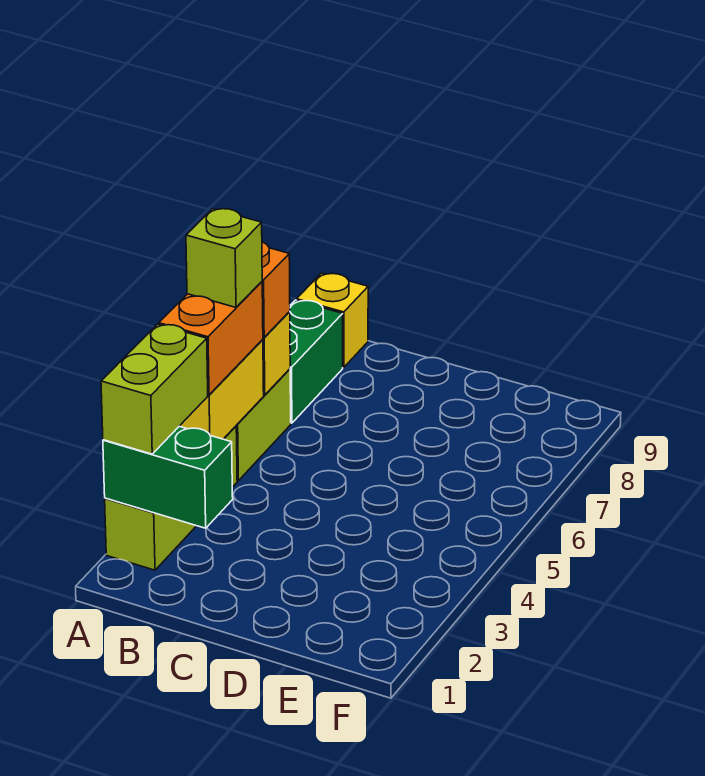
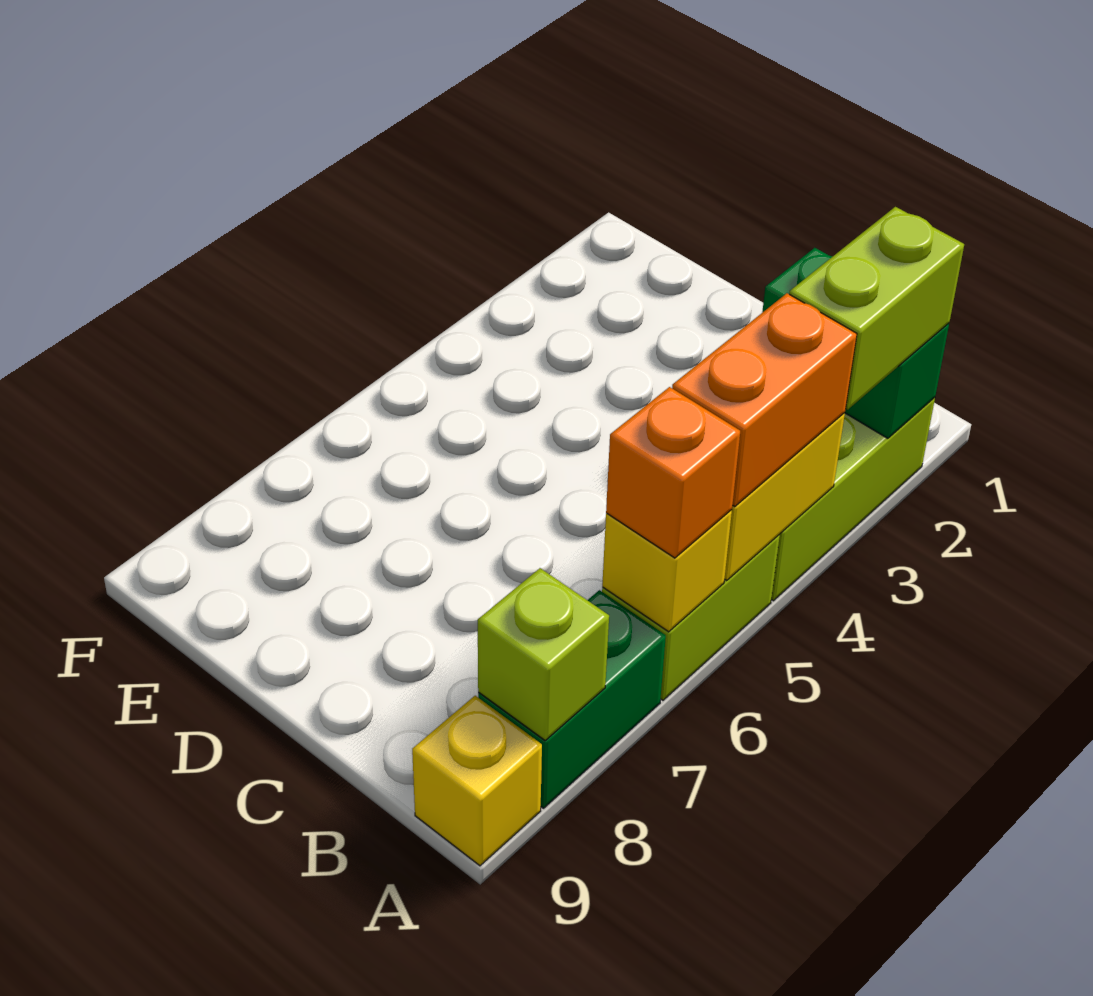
lime 1x1 brick [186,209,262,307] -> lime 1x1 brick moved to [478,568,609,740]

